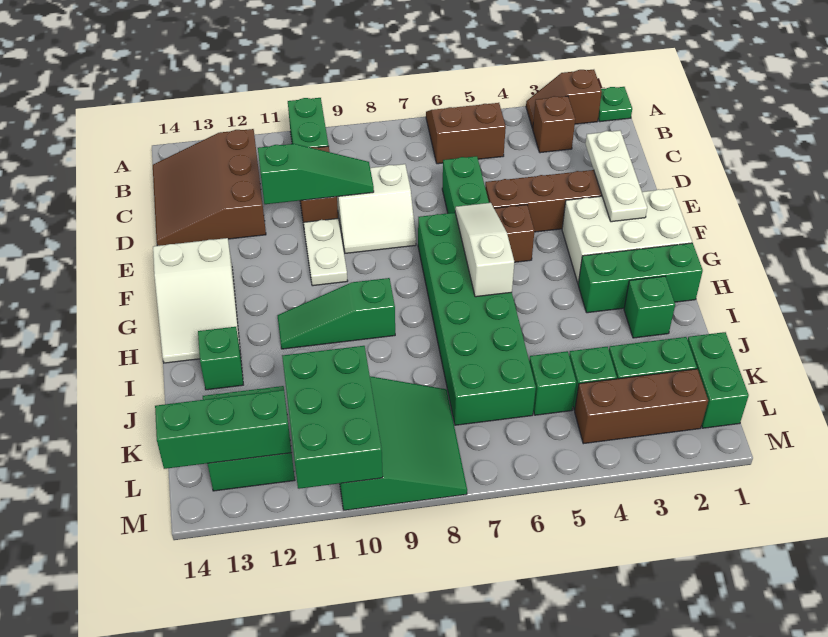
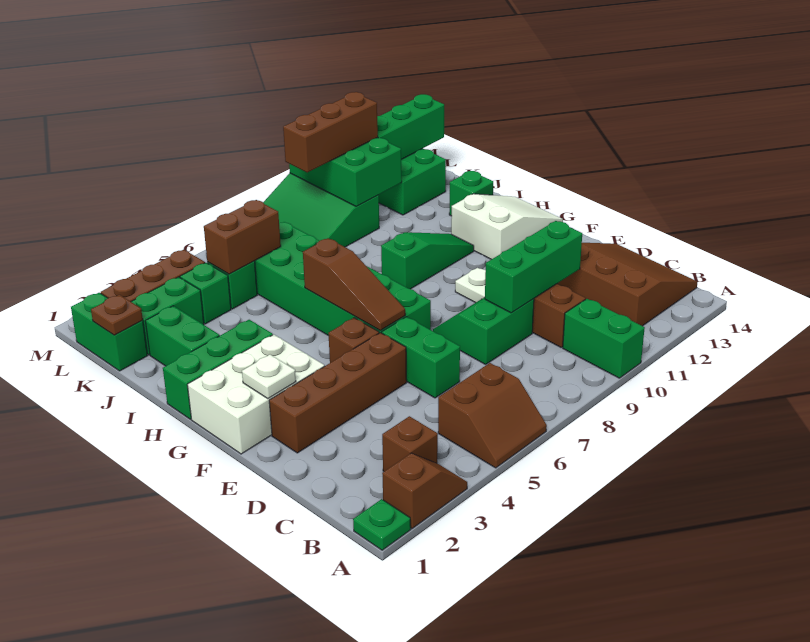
white 1x3 plate [586,131,647,222] -> white 1x1 plate [242,355,296,399]
white 2x2 slope [337,164,416,253] -> green 2x2 slope [433,297,534,364]
green 1x3 slope [258,144,374,204] -> green 1x3 brick [485,221,582,313]
white 1x3 slope [455,203,514,297] -> brown 1x3 slope [303,238,405,331]
white 2x3 slope [153,238,240,363] -> white 2x3 slope turned to [451,194,563,259]
green 1x1 brick [624,276,675,338] -> green 1x2 brick [145,306,220,366]
none -> brown 1x1 plate [91,295,143,335]
none -> brown 1x2 brick [204,200,281,274]
none -> brown 1x3 brick [283,92,378,172]

